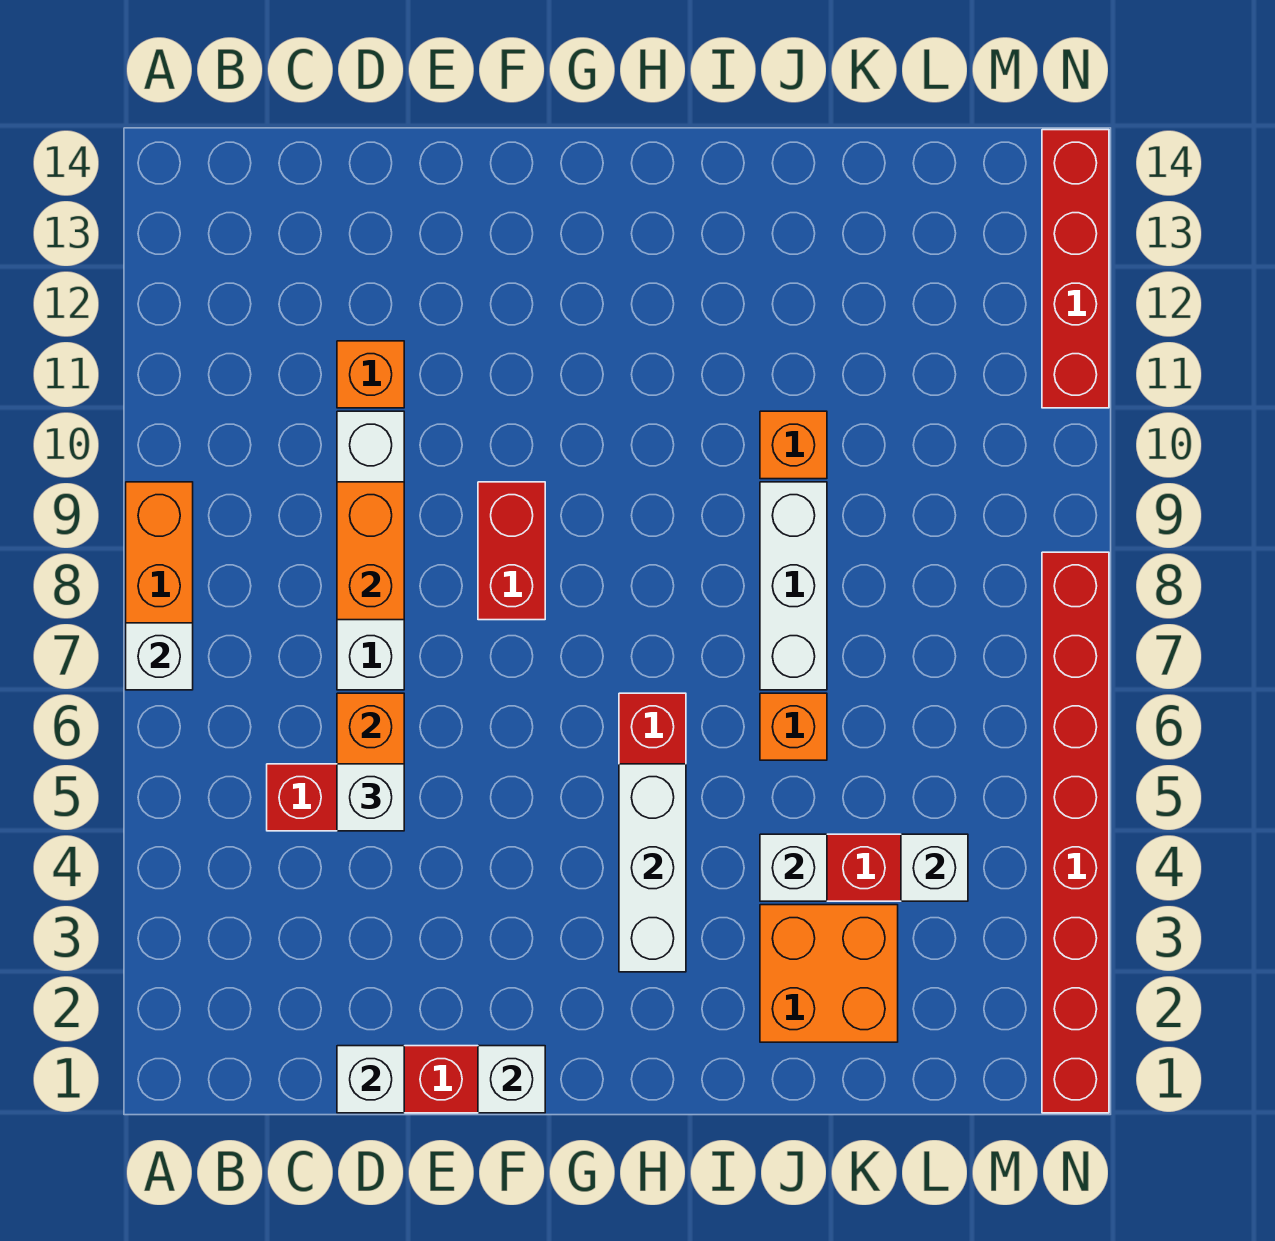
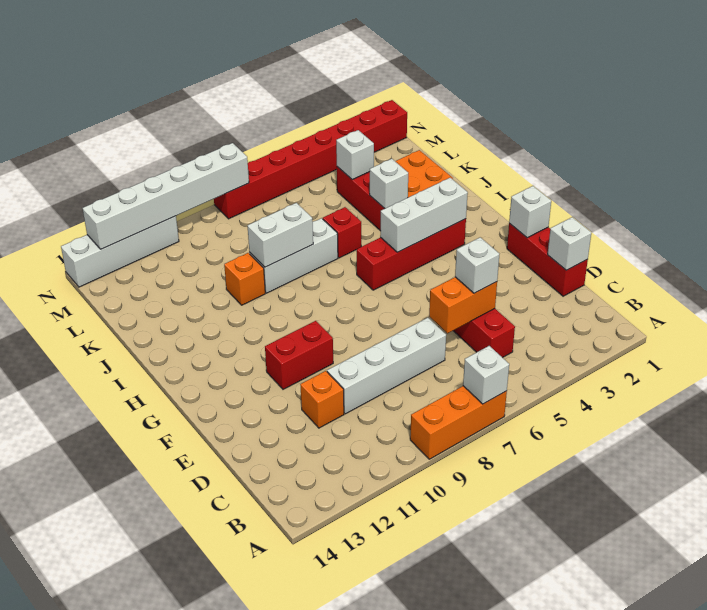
orange 1x2 brick [337,482,404,620] -> none
red 1x2 brick [478,482,545,620] -> red 1x2 brick moved to [265,321,333,389]
orange 1x1 brick [760,693,827,760] -> red 1x1 brick [323,207,361,258]
none -> white 1x2 brick [248,203,313,267]
none -> white 1x6 brick [83,143,249,249]
red 1x4 brick [1042,130,1109,408] -> white 1x4 brick [61,216,179,287]

